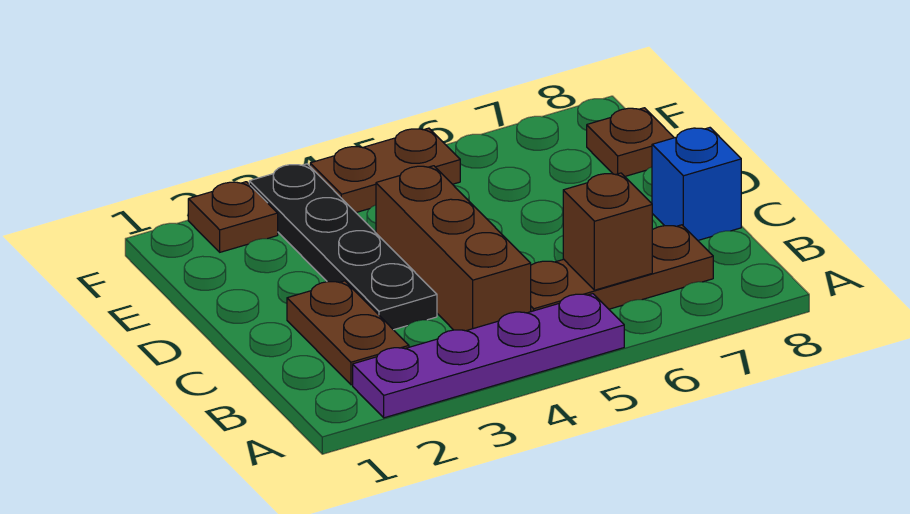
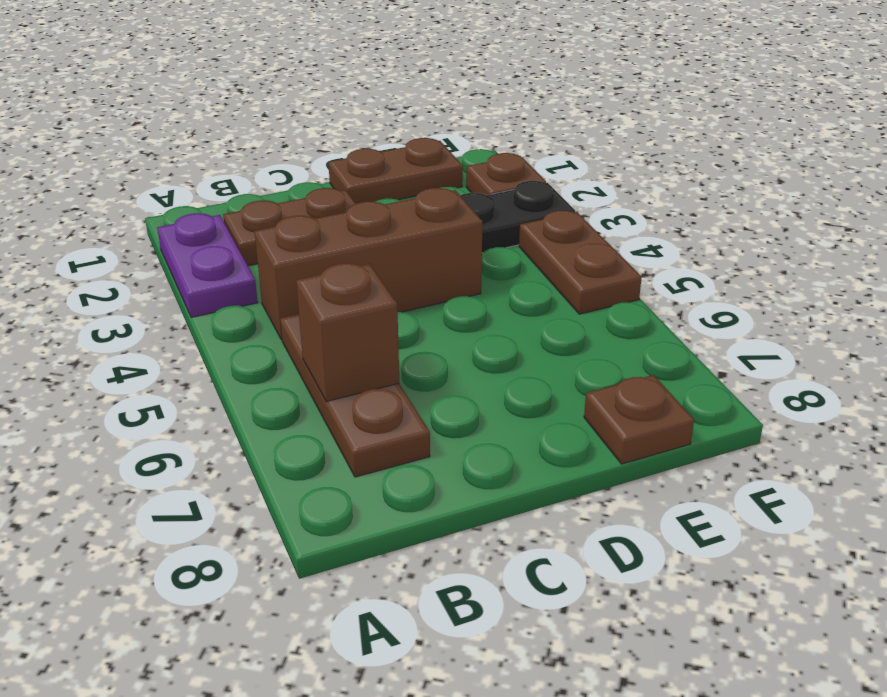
purple 1x4 plate [353,294,624,418] -> purple 1x2 plate [157,213,258,317]
blue 1x1 brick [652,128,741,240] -> none
none -> brown 1x2 plate [328,138,463,204]

